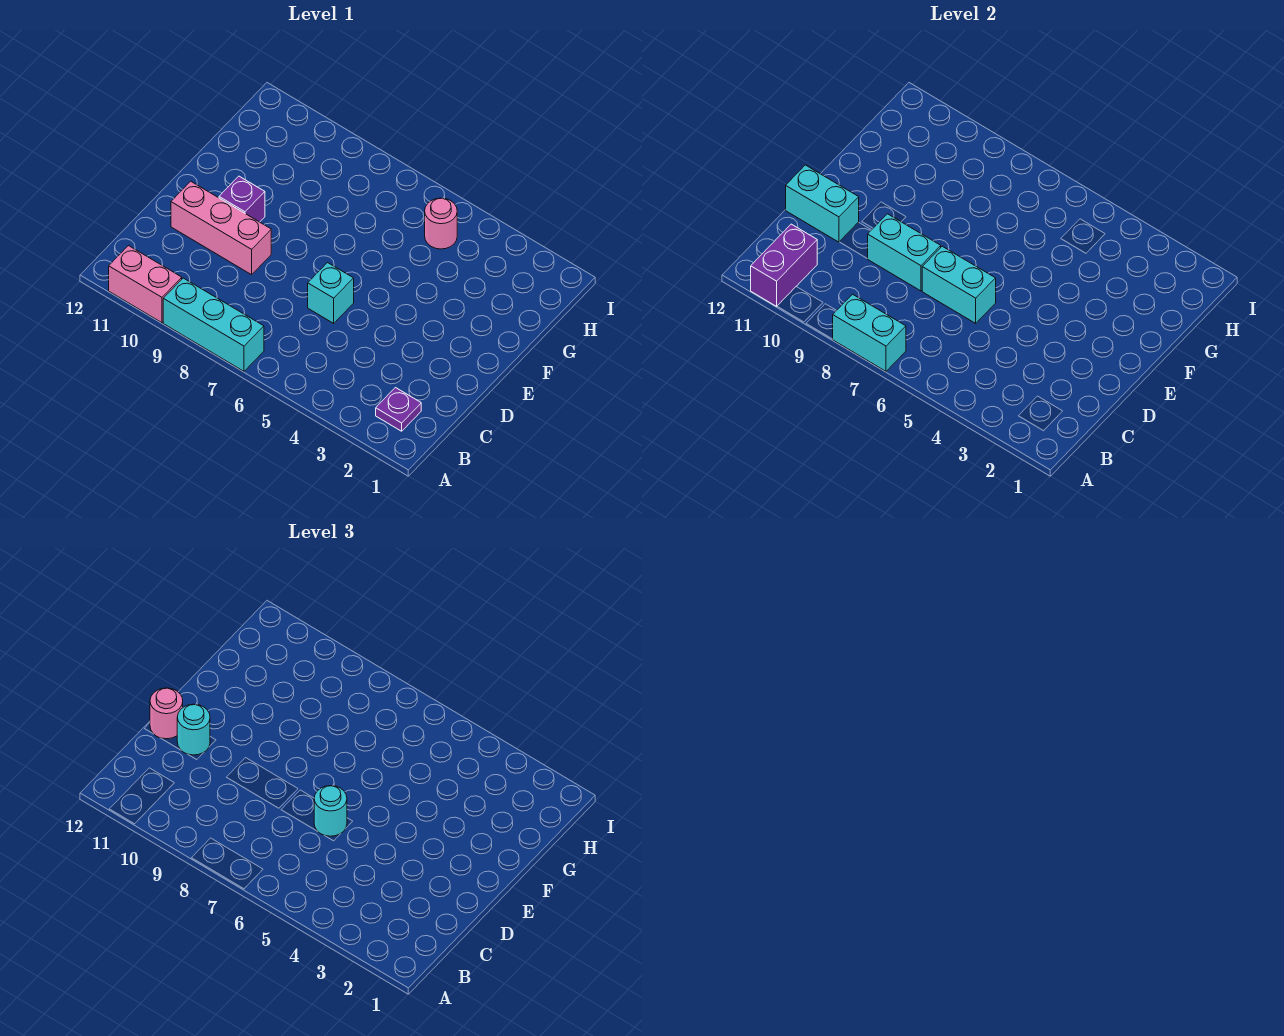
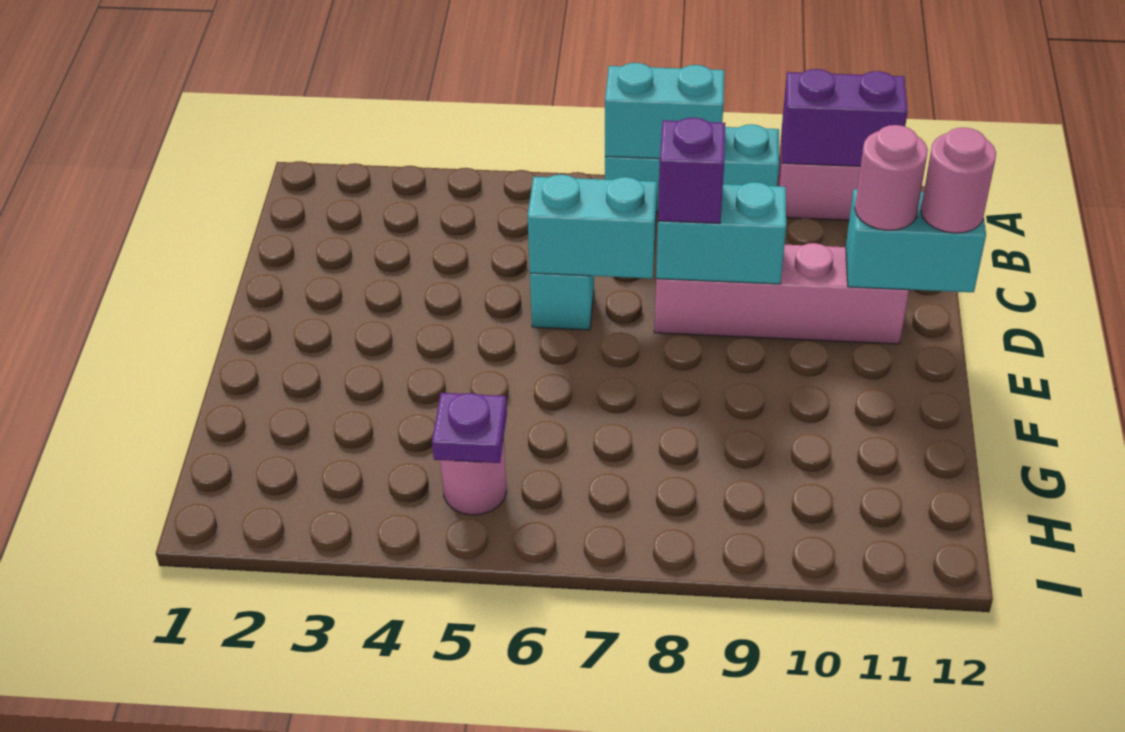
purple 1x2 brick [751,224,817,306] -> purple 1x2 brick turned to [782,69,908,166]
purple 1x1 plate [376,388,421,431] -> purple 1x1 plate moved to [432,393,507,463]
cyan 1x1 round brick [314,786,347,836] -> none
pink 1x3 brick [171,181,271,275] -> pink 1x4 brick [654,243,909,344]
cyan 1x1 round brick [177,704,210,755] -> pink 1x1 round brick [855,125,928,230]
purple 1x1 brick [219,176,265,222] -> purple 1x1 brick moved to [658,118,725,224]

